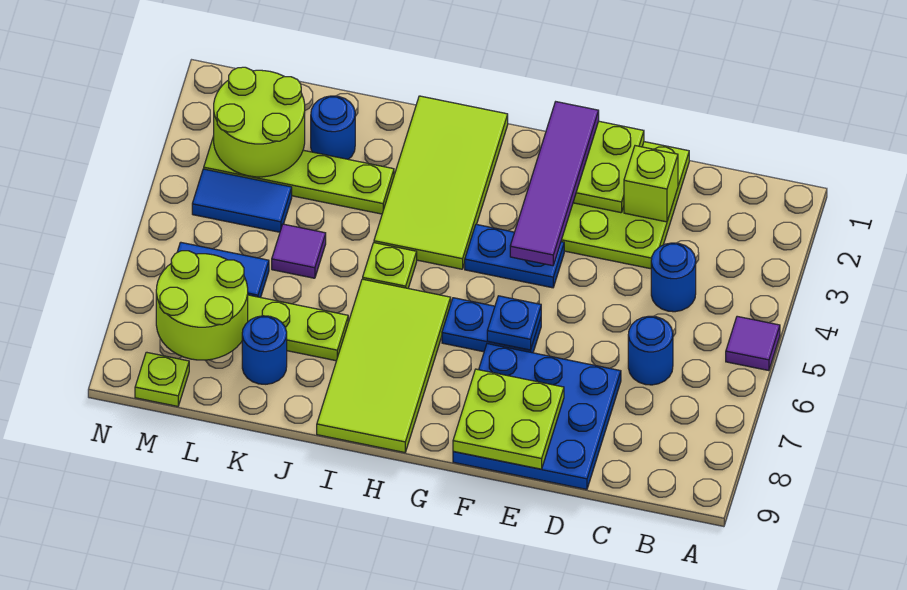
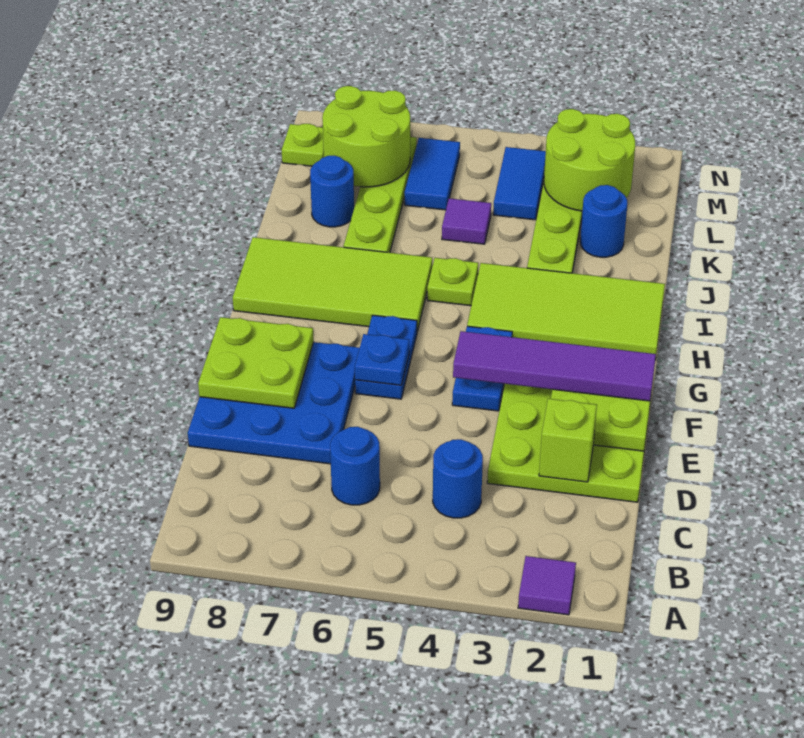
purple 1x1 tile [726,316,780,371] -> purple 1x1 tile moved to [518,556,576,615]

